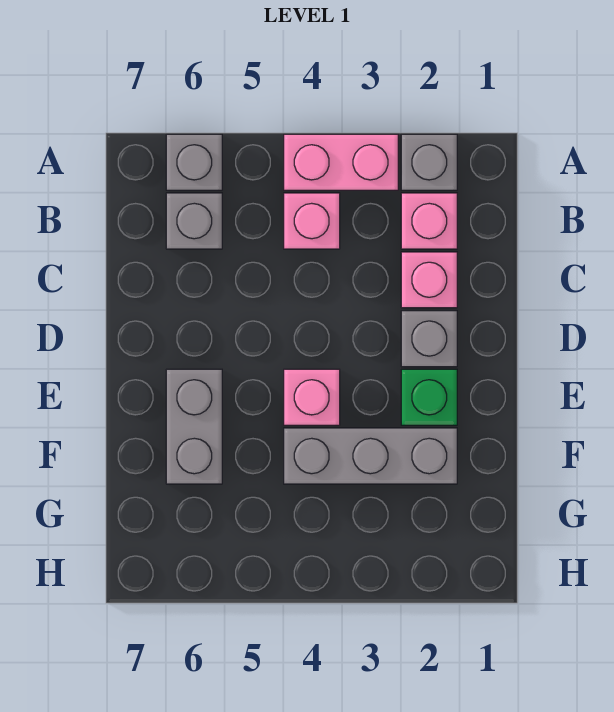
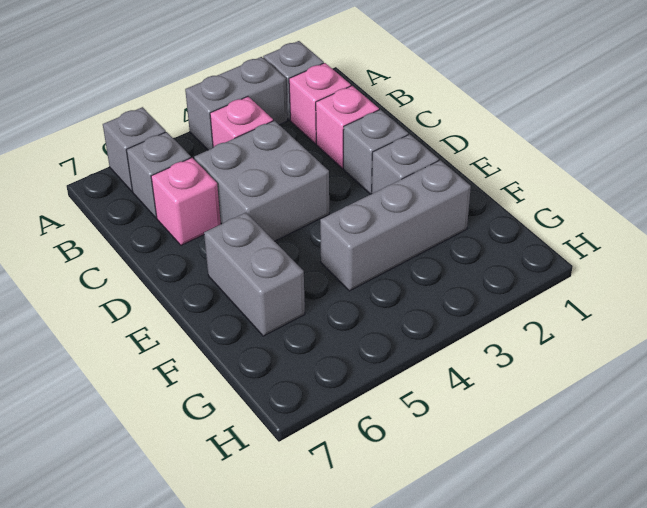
pink 1x2 brick [284,134,398,190] -> grey 1x2 brick [185,57,287,150]
none -> grey 2x2 brick [194,121,329,241]
green 1x1 brick [401,369,457,425] -> grey 1x1 brick [372,134,439,194]
pink 1x1 brick [284,369,340,425] -> pink 1x1 brick moved to [151,158,221,245]

